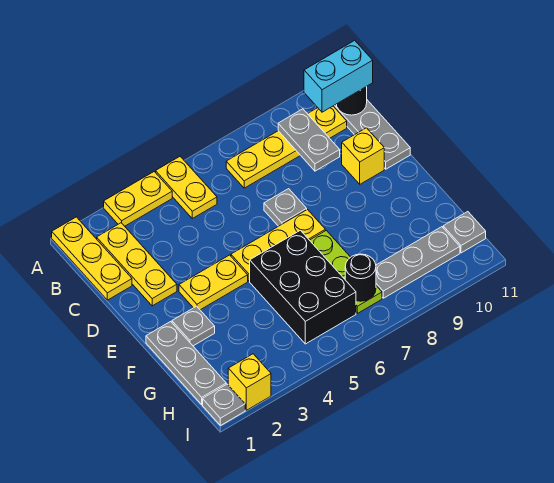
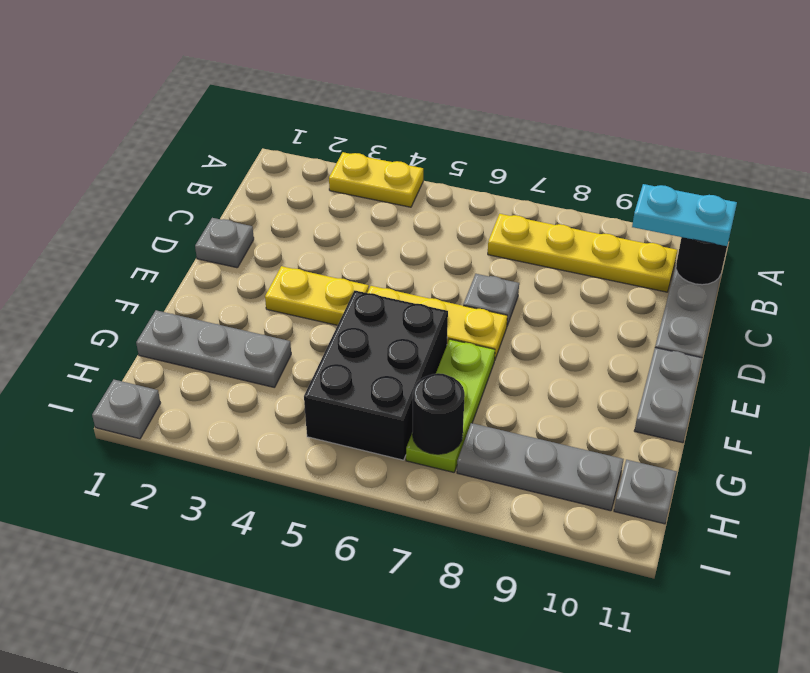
yellow 1x3 plate [52,217,132,300] -> none
yellow 1x2 plate [156,157,217,218] -> none
yellow 1x3 plate [97,223,177,306] -> none
grey 1x2 plate [278,109,340,171] -> grey 1x2 plate moved to [634,348,702,443]
cyan 1x2 brick [304,40,373,112] -> cyan 1x2 plate [632,184,737,246]
yellow 1x1 brick [342,128,384,184] -> none
grey 1x3 plate [146,322,226,404] -> grey 1x3 plate turned to [136,310,291,388]
grey 1x1 plate [172,306,215,346] -> grey 1x1 plate moved to [195,218,254,268]
yellow 1x1 brick [228,354,271,410] -> none

